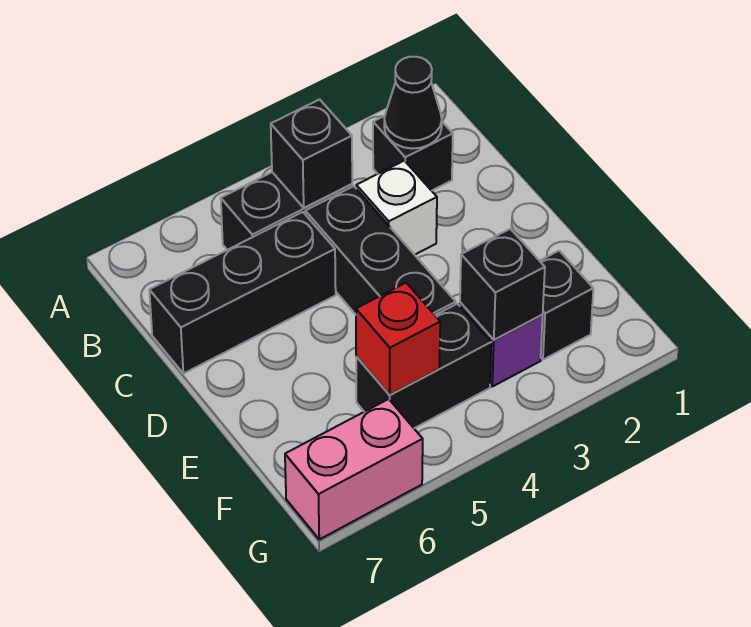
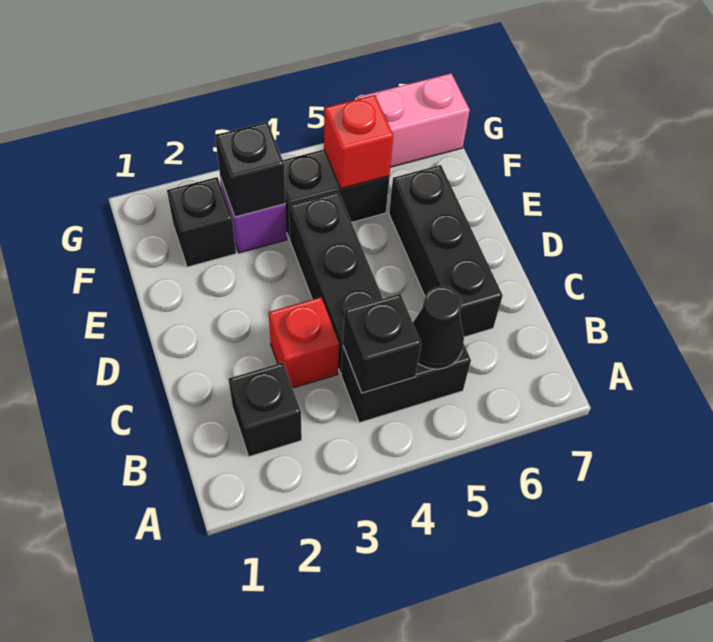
black 1x1 cone [384,57,442,149] -> black 1x1 cone moved to [413,286,464,369]
white 1x1 brick [356,161,437,255] -> red 1x1 brick [269,297,339,388]
black 1x3 brick [149,212,336,374] -> black 1x3 brick turned to [389,165,503,337]

